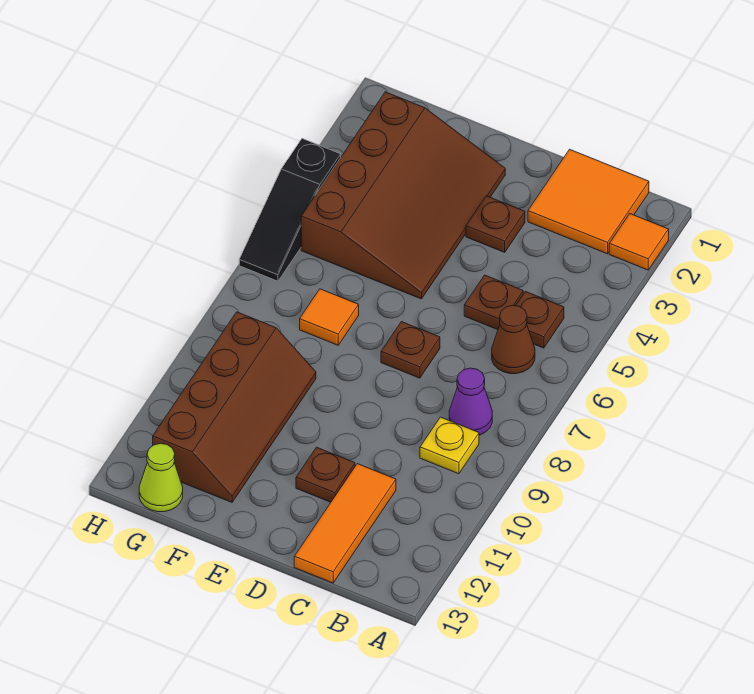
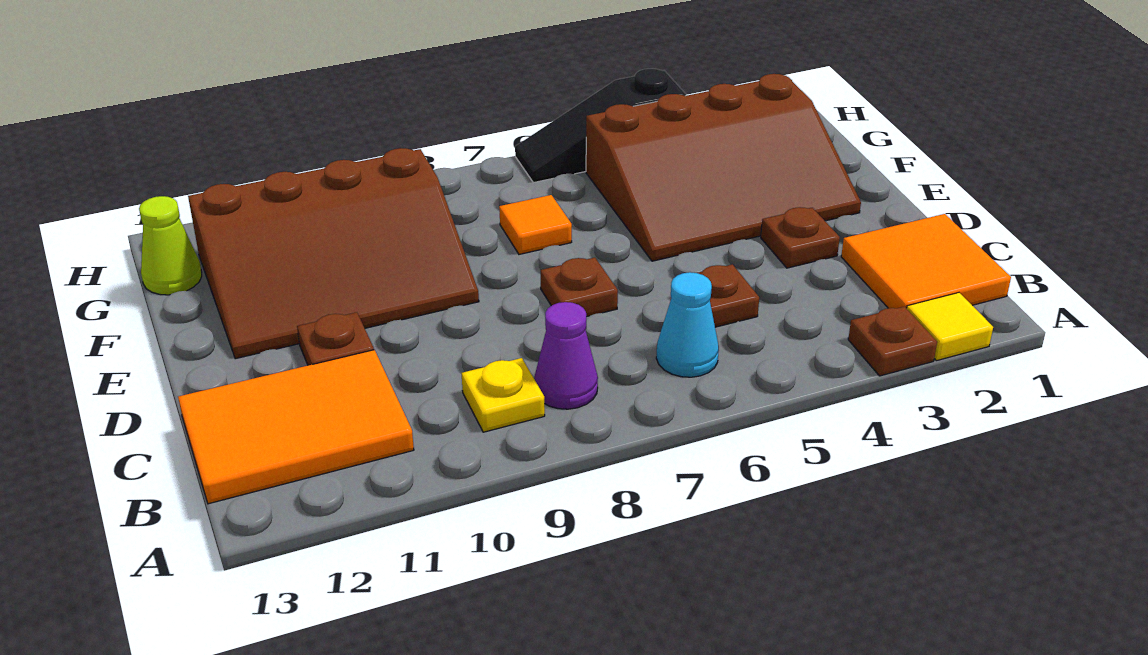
orange 1x1 tile [609,214,669,270] -> yellow 1x1 tile [907,293,993,361]
brown 1x1 plate [516,291,564,348] -> brown 1x1 plate moved to [848,306,937,376]
brown 1x1 cone [492,305,535,374] -> cyan 1x1 cone [656,272,719,377]
orange 1x3 tile [294,464,396,583] -> orange 2x3 tile [178,350,414,504]
brown 2x4 slope [153,312,316,502] -> brown 3x4 slope [188,148,479,359]

